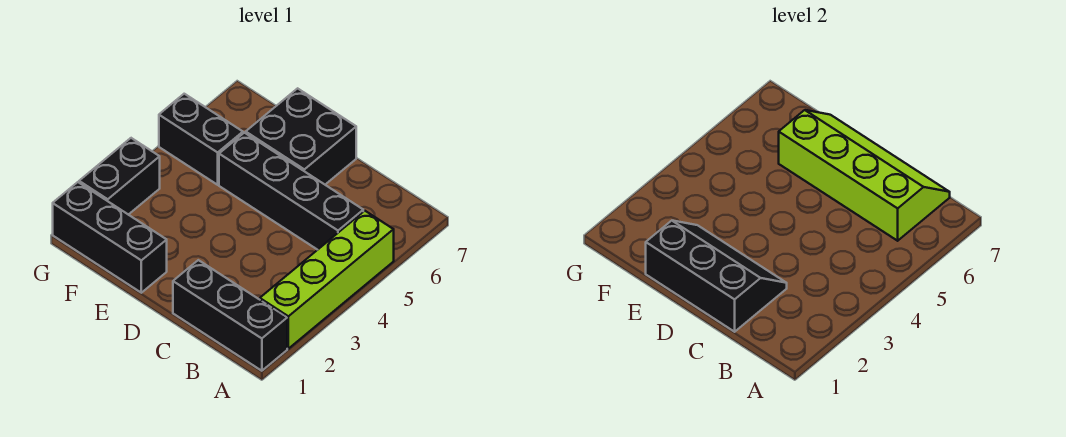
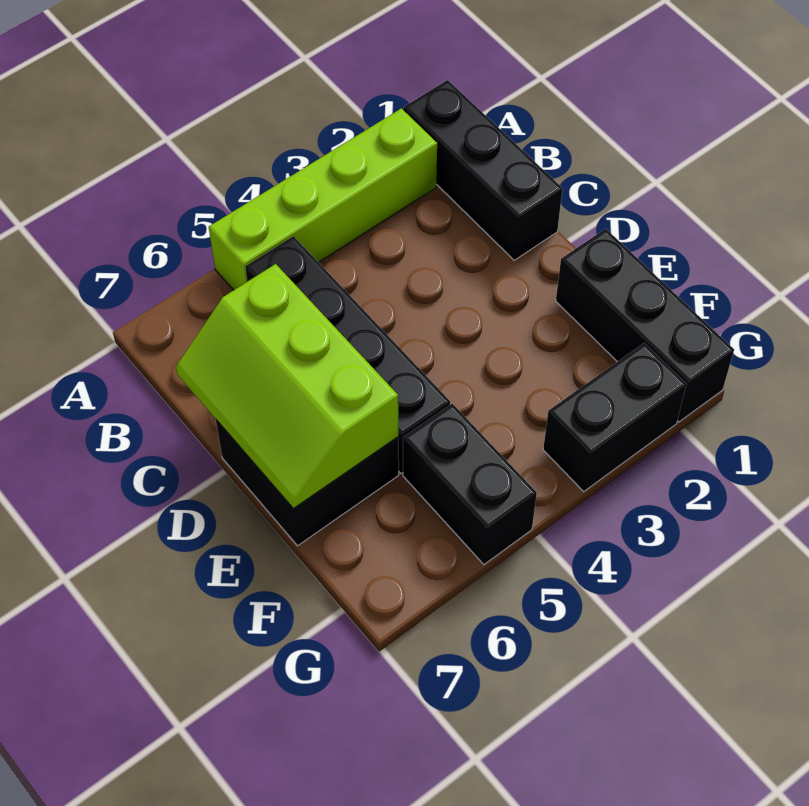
lime 2x4 slope [779,110,950,241] -> lime 2x3 slope [176,264,398,508]
black 2x3 slope [646,221,787,332] -> none

